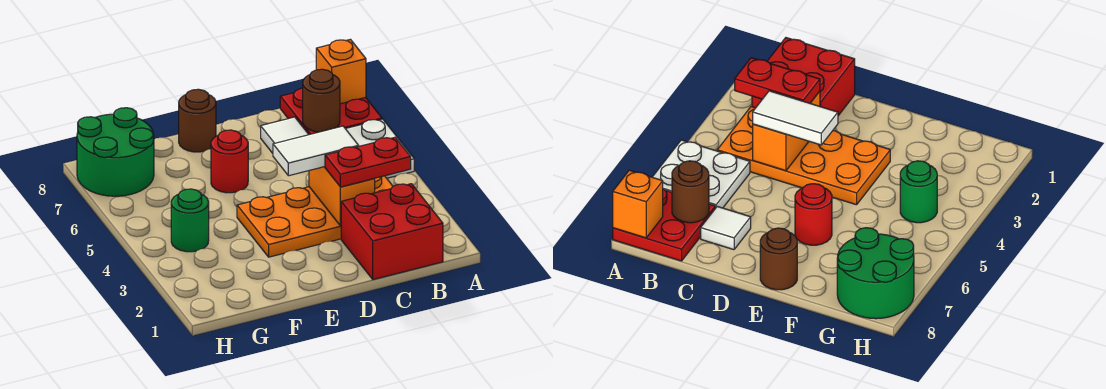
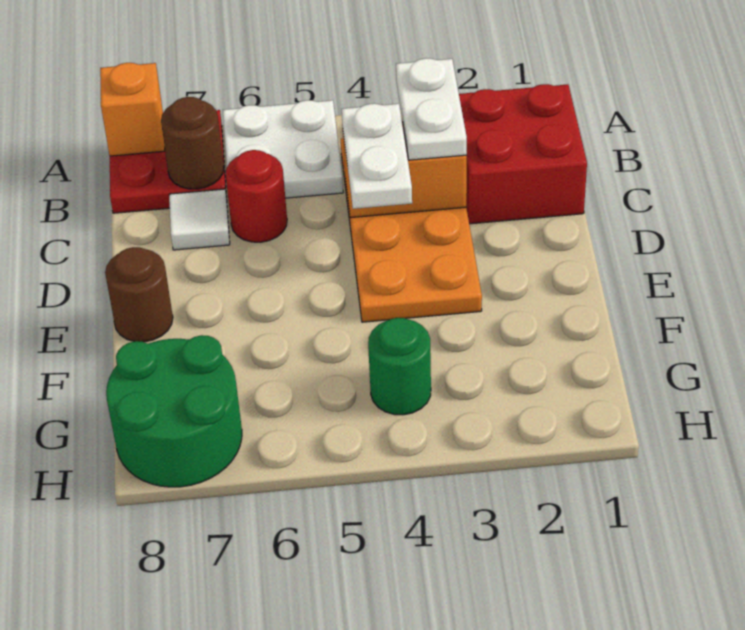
red 1x2 plate [325,137,411,187] -> white 1x2 plate [396,58,467,160]
white 1x2 tile [273,126,359,176] -> white 1x2 plate [342,104,412,209]
red 1x1 round brick [211,130,248,193] -> red 1x1 round brick moved to [225,150,287,242]

